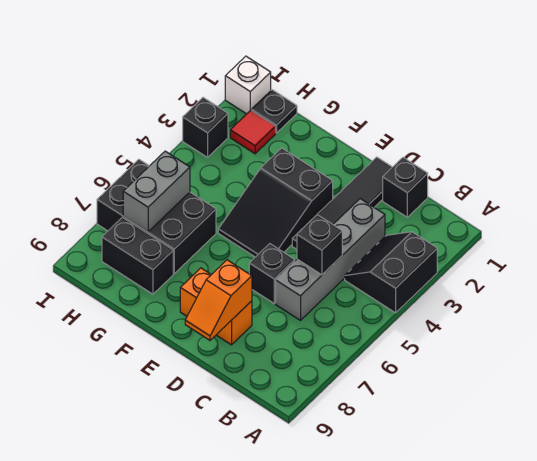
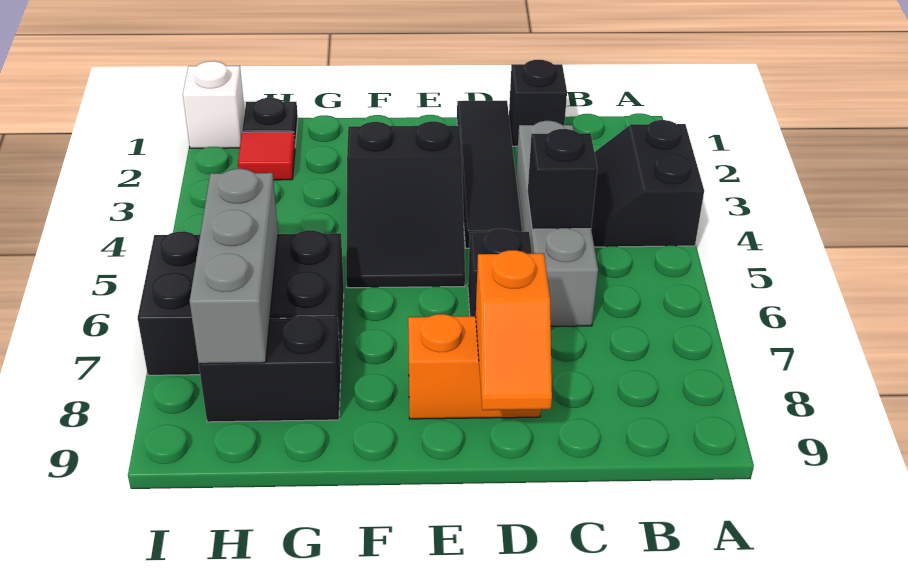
grey 1x2 brick [123,151,190,232] -> grey 1x3 brick [190,169,278,364]
black 1x1 brick [183,98,228,157] -> none

